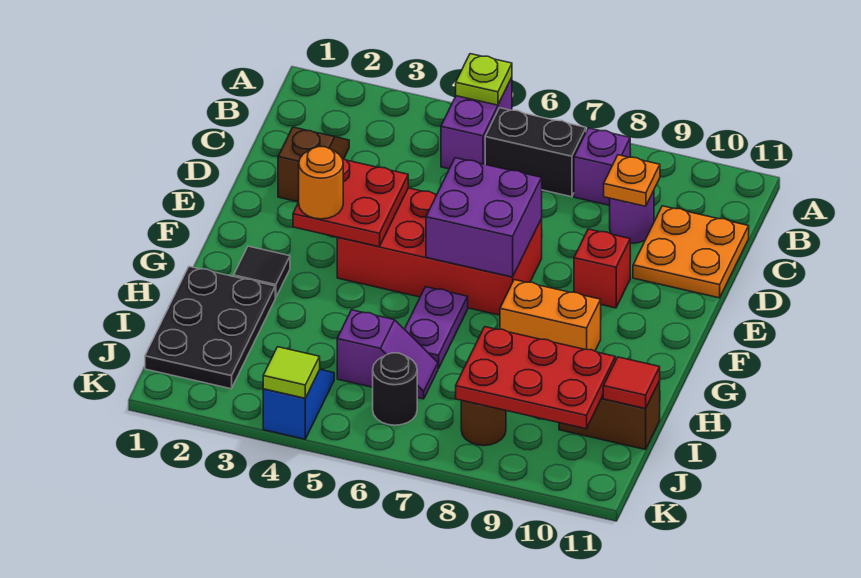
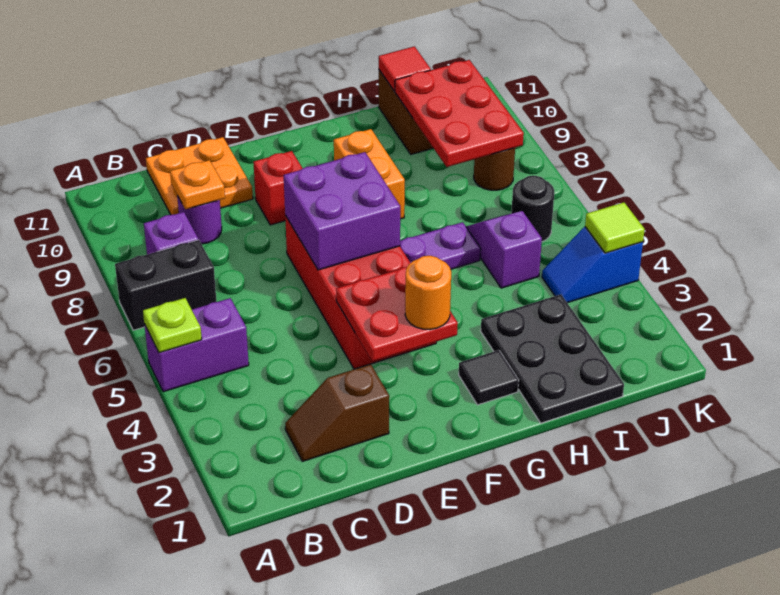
black 1x2 brick [485,108,586,197] -> black 1x2 brick turned to [115,240,216,330]
black 2x3 plate [145,267,275,389] -> black 2x3 plate turned to [481,294,624,423]

